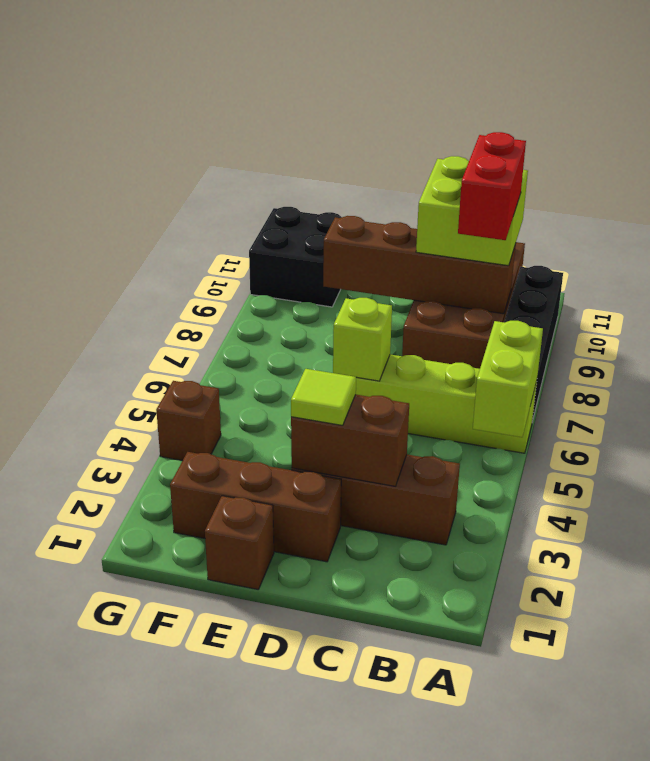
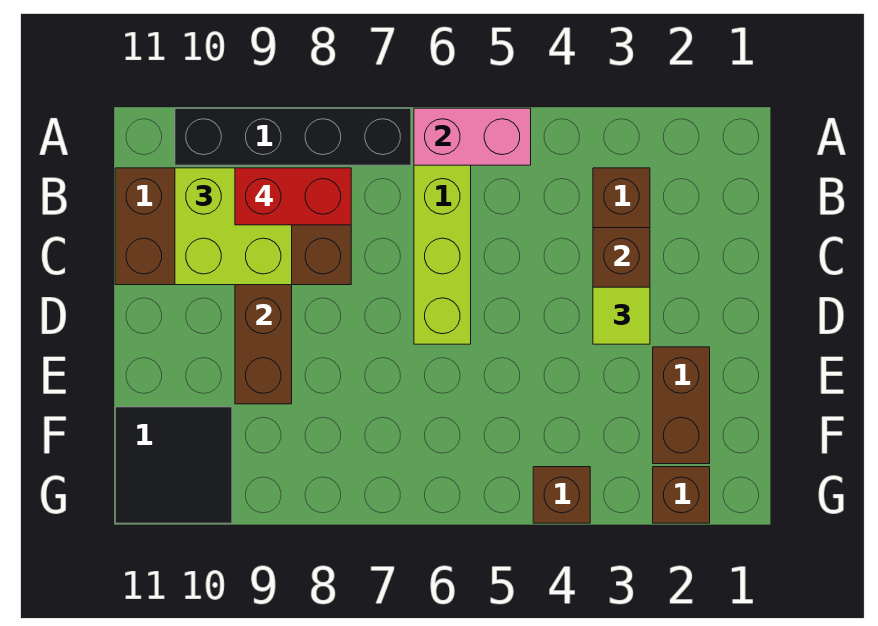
lime 1x2 brick [473,321,543,437] -> pink 1x2 brick [414,108,531,165]
brown 1x3 brick [170,452,341,562] -> brown 1x2 brick [653,347,710,464]
lime 1x1 brick [333,298,392,381] -> none
brown 1x1 brick [205,496,274,589] -> brown 1x1 brick moved to [653,467,710,523]
black 2x2 brick [249,207,342,307] -> black 2x2 tile [115,407,232,523]

